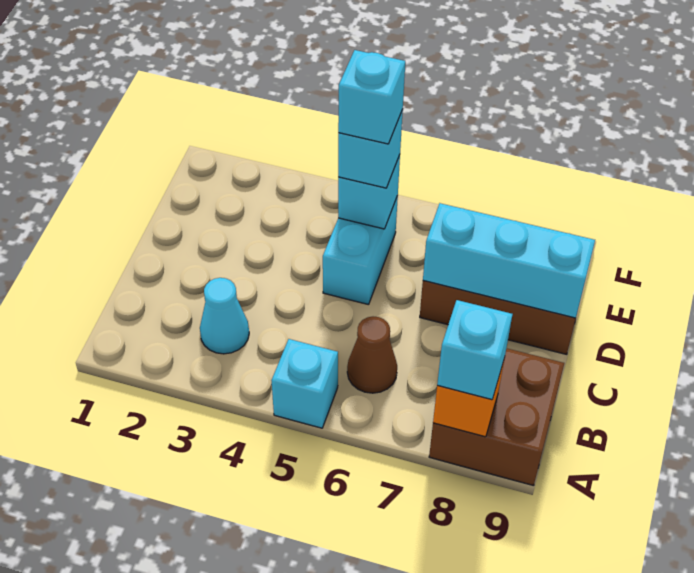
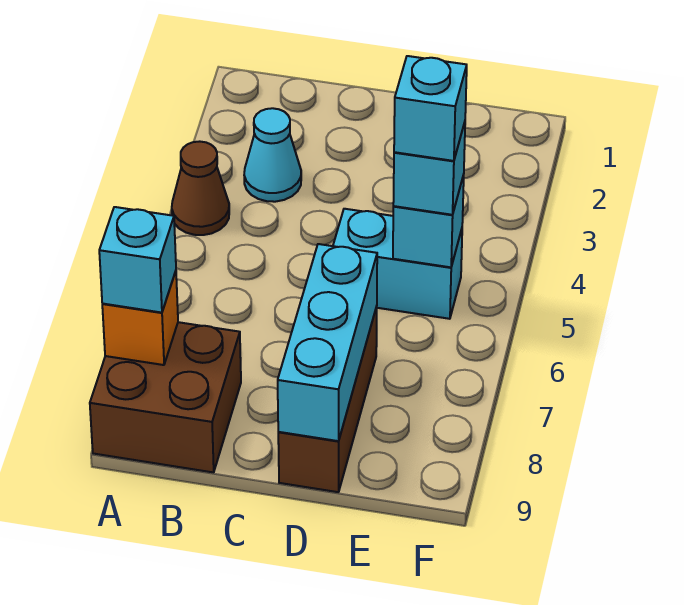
cyan 1x1 brick [271,339,338,428] -> none
brown 1x1 cone [347,317,397,393] -> brown 1x1 cone moved to [172,141,229,235]

